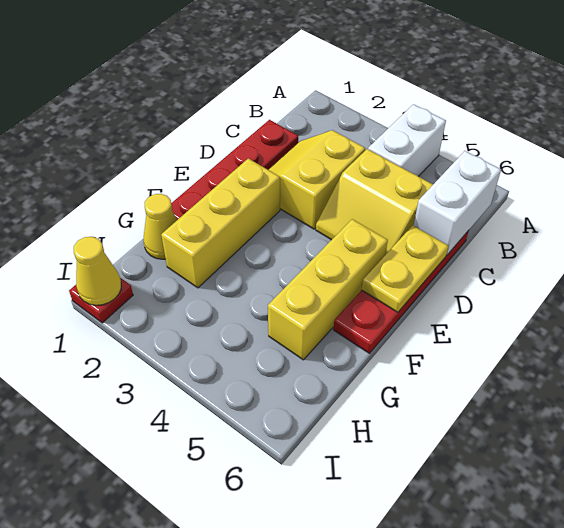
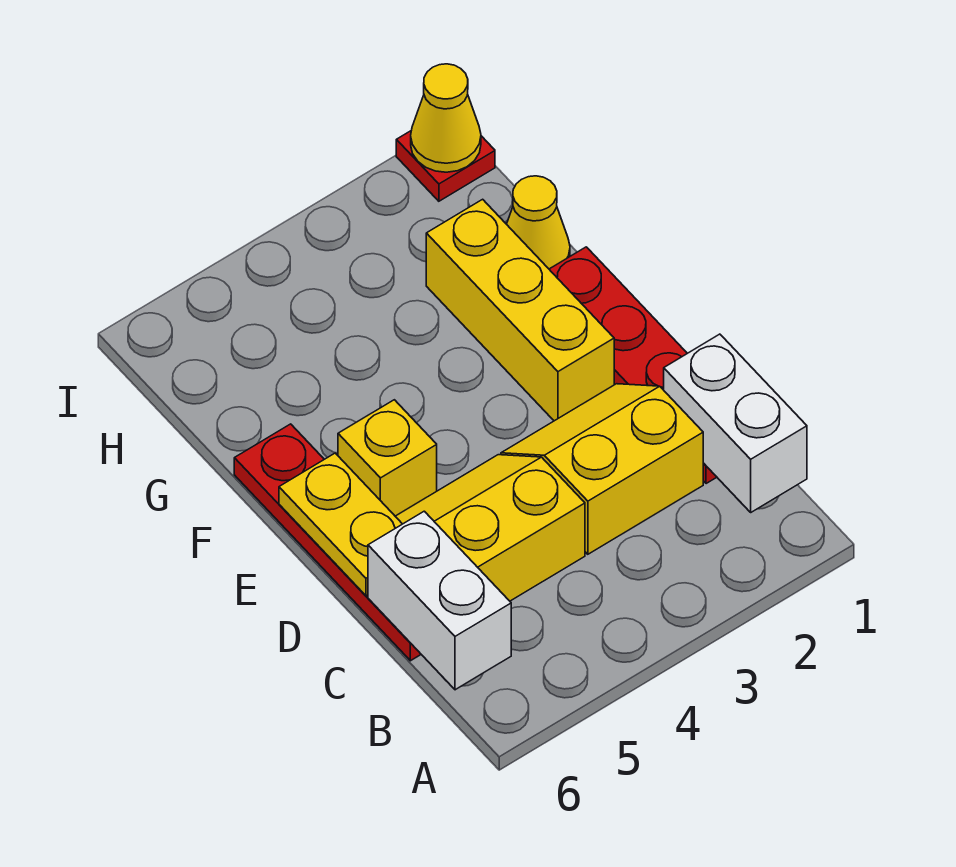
white 1x2 brick [368,104,446,176] -> white 1x2 brick moved to [664,334,807,512]
yellow 2x2 slope [268,130,365,229] -> yellow 2x2 slope turned to [501,384,703,554]
yellow 1x3 brick [268,219,388,360] -> yellow 1x1 brick [338,400,437,516]

